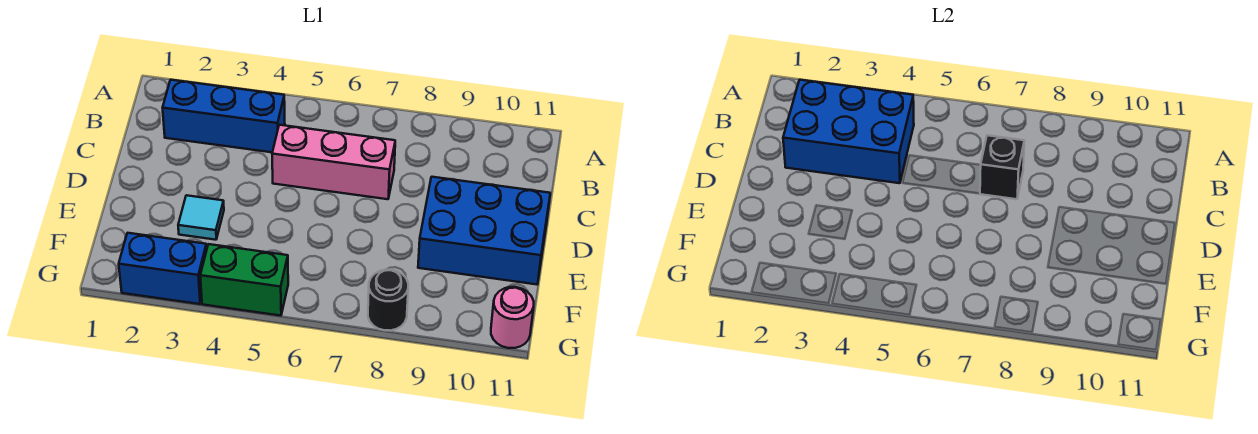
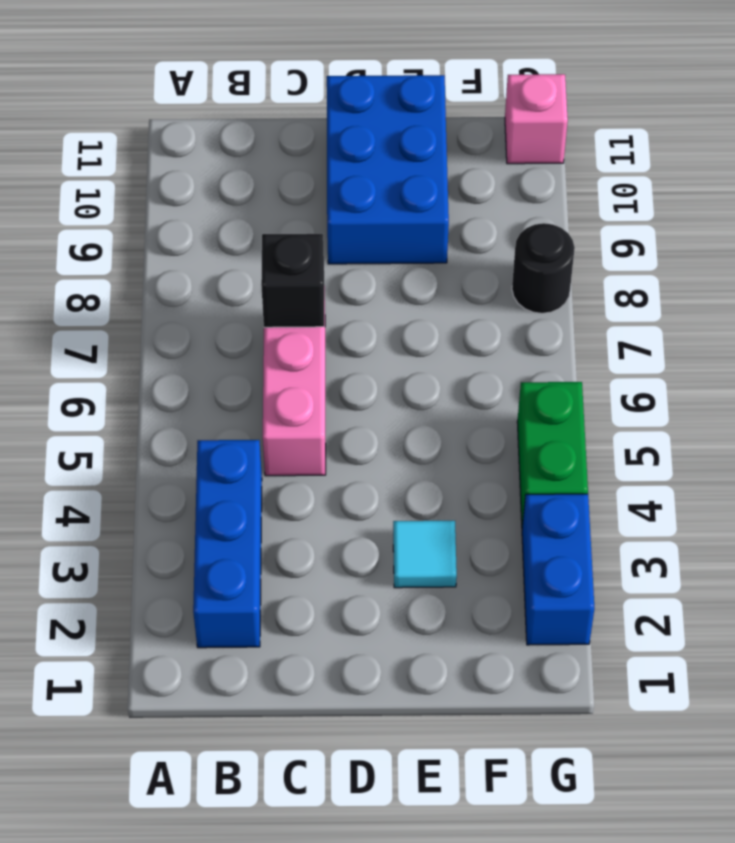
blue 2x3 brick [783,80,914,183] -> none
pink 1x1 round brick [491,287,534,348] -> pink 1x1 brick [505,74,568,164]

